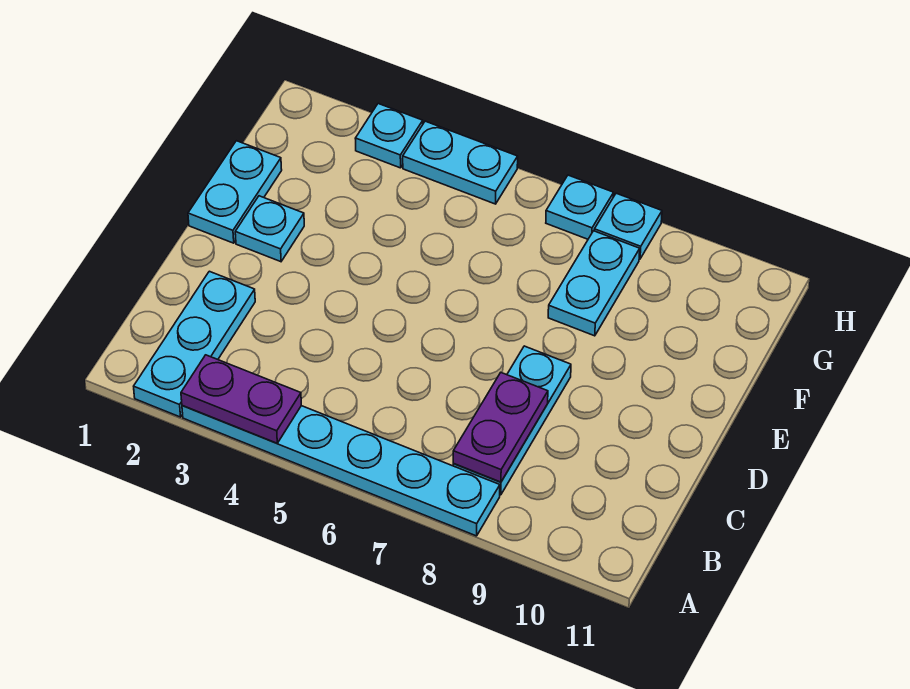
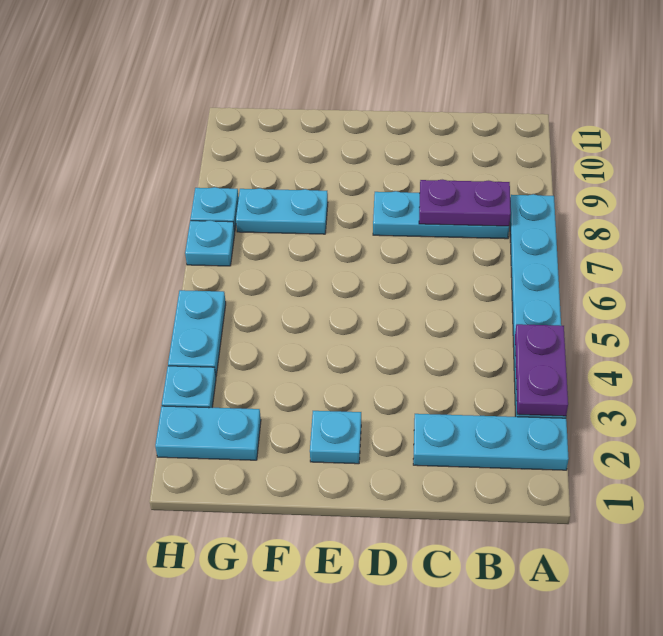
cyan 1x2 plate [188,141,282,243] -> cyan 1x2 plate moved to [155,406,261,460]

